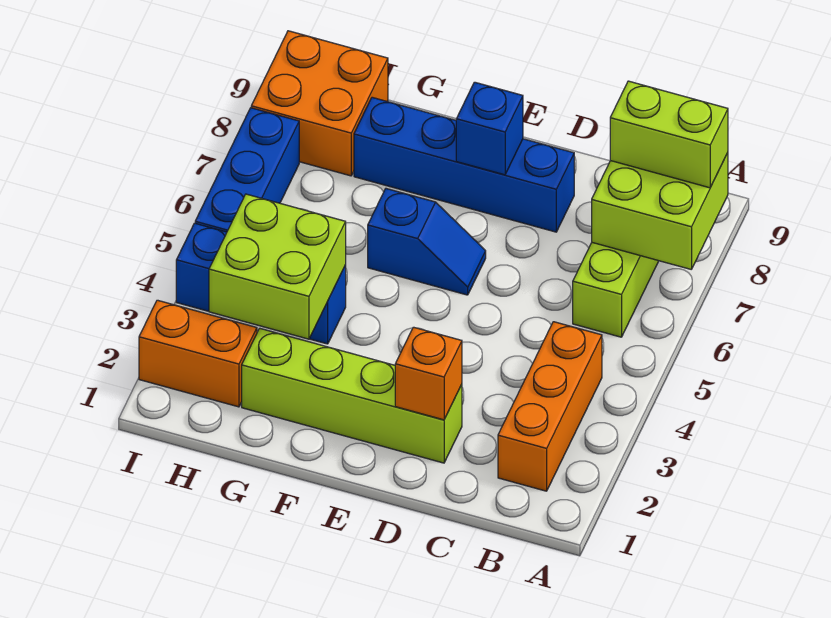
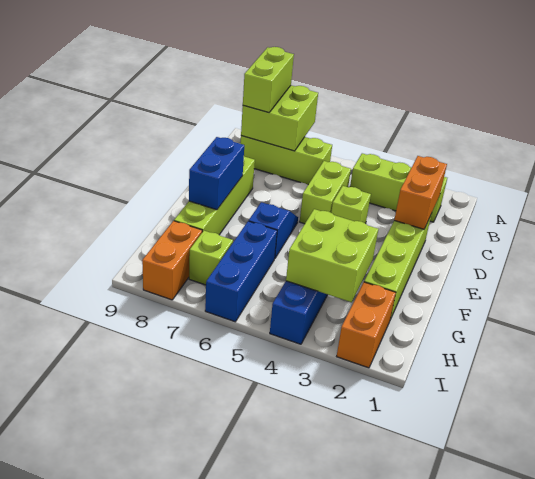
orange 1x3 brick [498,322,602,491] -> lime 1x3 brick [350,153,447,222]
none -> lime 1x2 brick [300,161,351,224]
orange 1x1 brick [395,327,462,420] -> orange 1x2 brick [394,156,447,229]
none -> lime 1x1 brick [331,186,371,223]
blue 1x4 brick [354,97,574,232] -> lime 1x4 brick [174,157,255,235]
blue 1x1 brick [456,82,523,175] -> blue 1x2 brick [189,137,244,210]
none -> lime 1x1 brick [189,231,233,285]
orange 2x2 brick [251,31,388,176] -> orange 1x2 brick [142,221,202,300]
blue 1x3 brick [195,108,299,232] -> blue 1x3 brick turned to [205,221,277,322]

